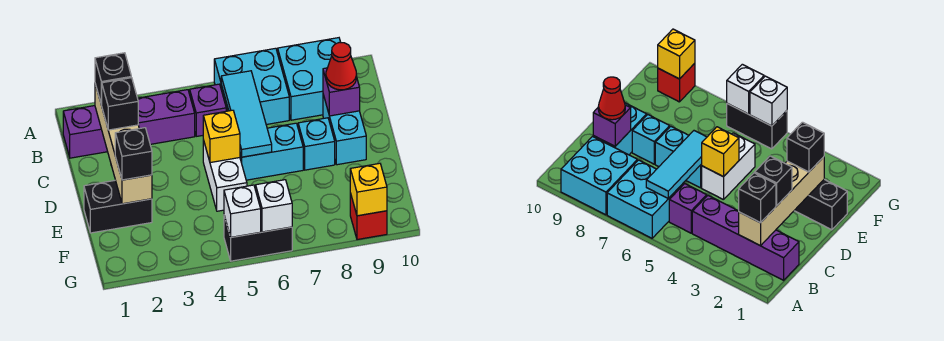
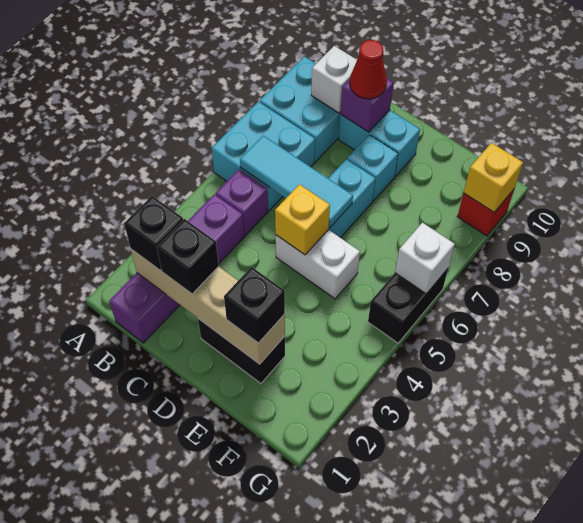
black 1x2 brick [84,180,152,233] -> black 1x2 brick turned to [198,319,285,383]
white 1x1 brick [224,185,261,237] -> white 1x1 brick moved to [311,46,357,113]

